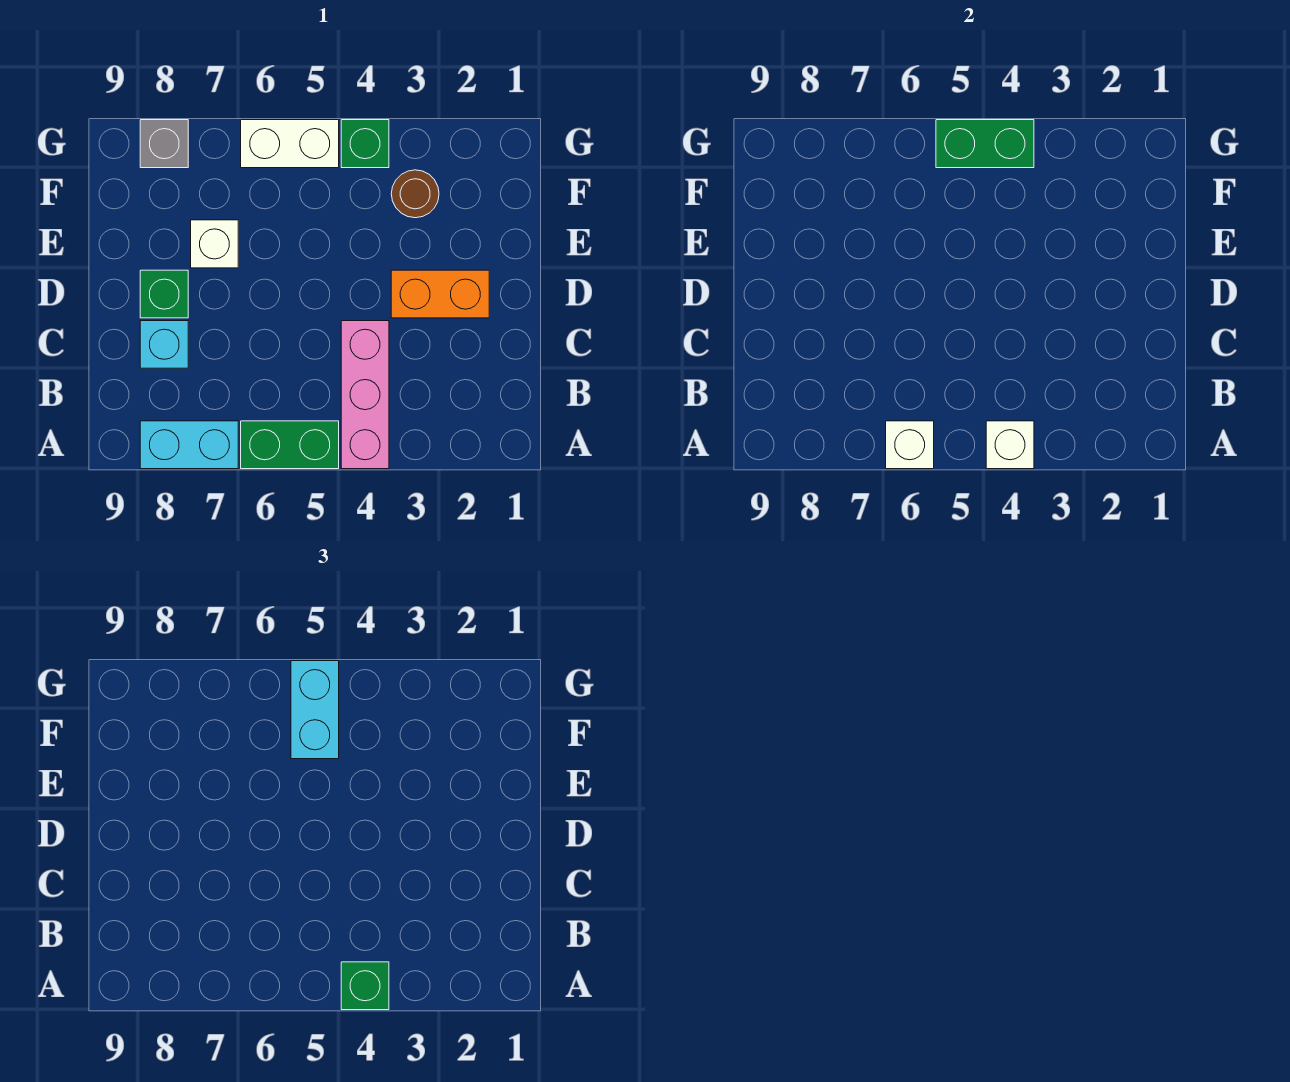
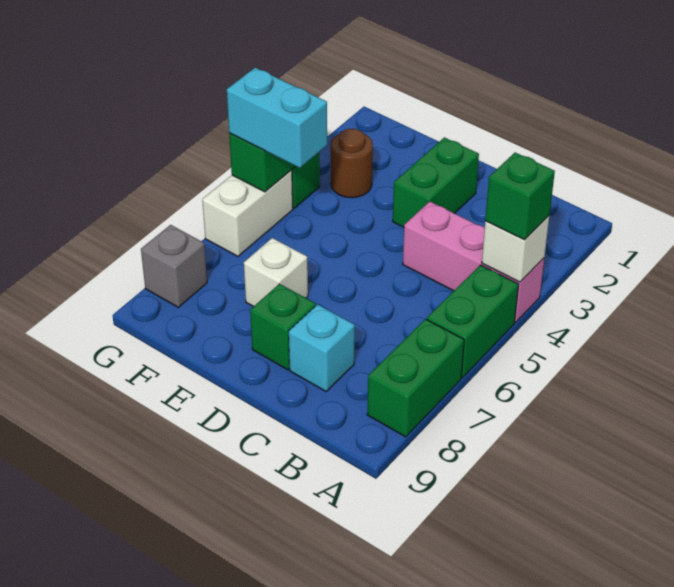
white 1x1 brick [886,421,934,469] -> none
cyan 1x2 brick [140,421,238,469] -> green 1x2 brick [367,319,464,437]
orange 1x2 brick [391,270,489,318] -> green 1x2 brick [393,138,479,227]

